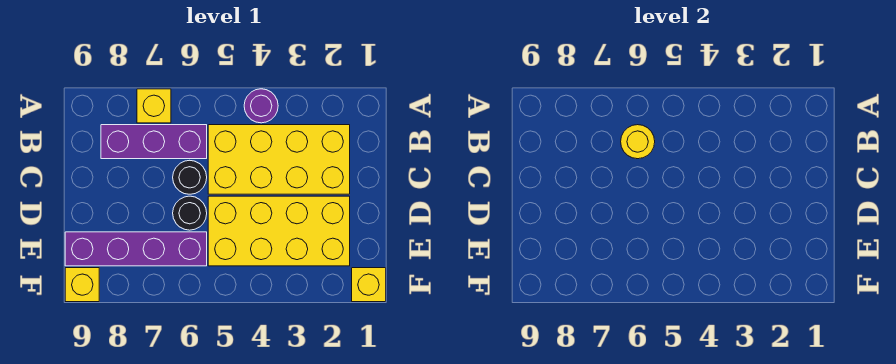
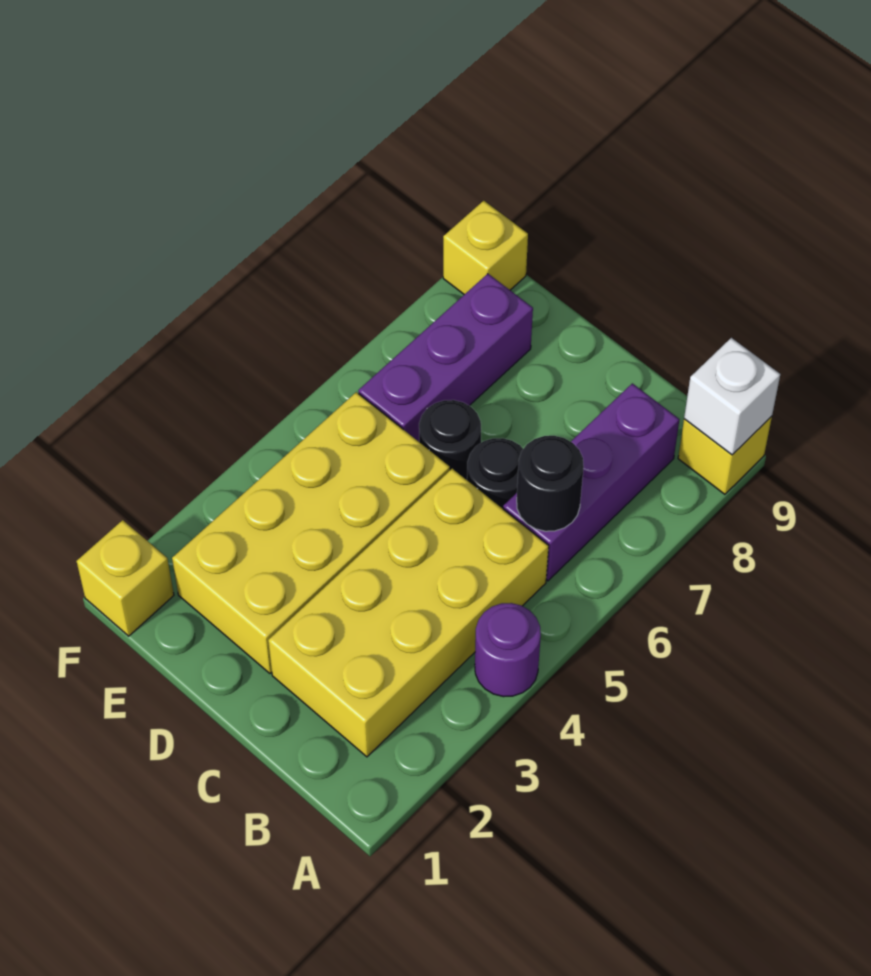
yellow 1x1 brick [137,89,171,123] -> yellow 1x1 brick moved to [678,416,772,494]
none -> white 1x1 brick [684,338,780,455]
yellow 1x1 round brick [621,125,655,159] -> black 1x1 round brick [517,436,584,531]
purple 1x4 brick [65,232,207,266] -> purple 1x3 brick [358,274,533,442]

